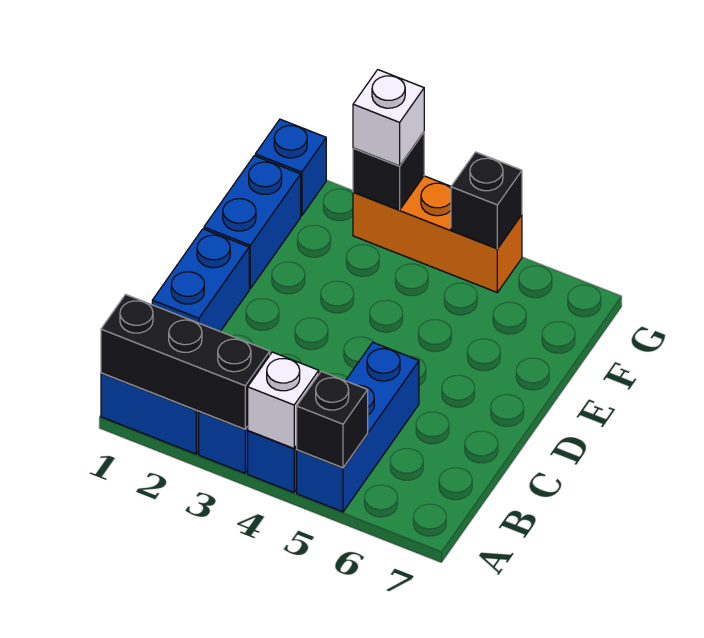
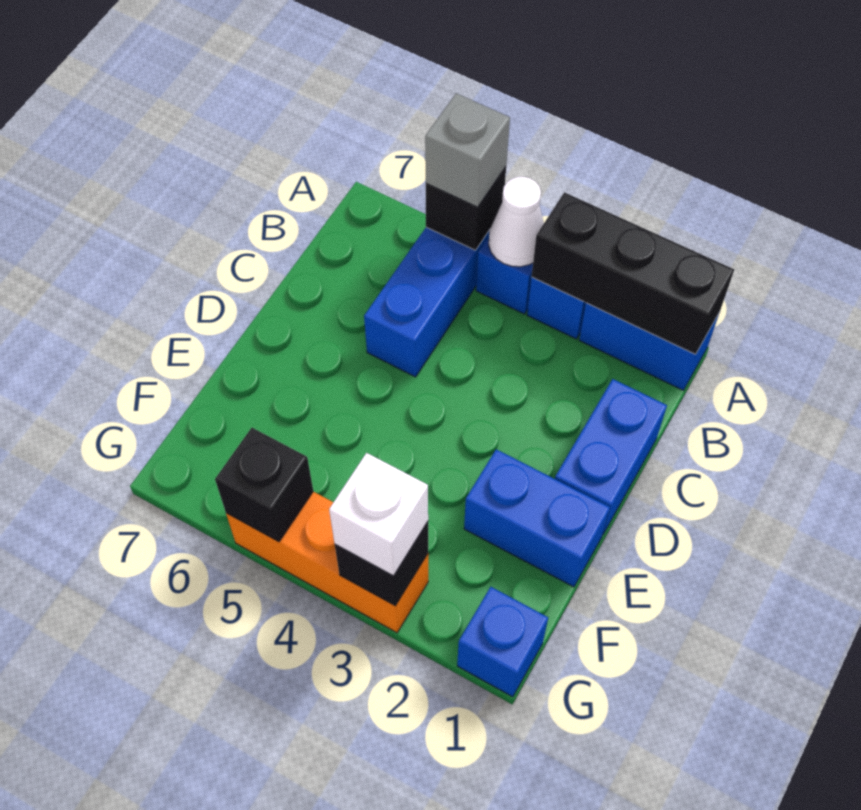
white 1x1 brick [248,352,319,448] -> white 1x1 cone [489,177,544,267]
none -> grey 1x1 brick [425,93,510,207]
blue 1x2 brick [204,156,301,289] -> blue 1x2 brick turned to [464,449,610,587]

